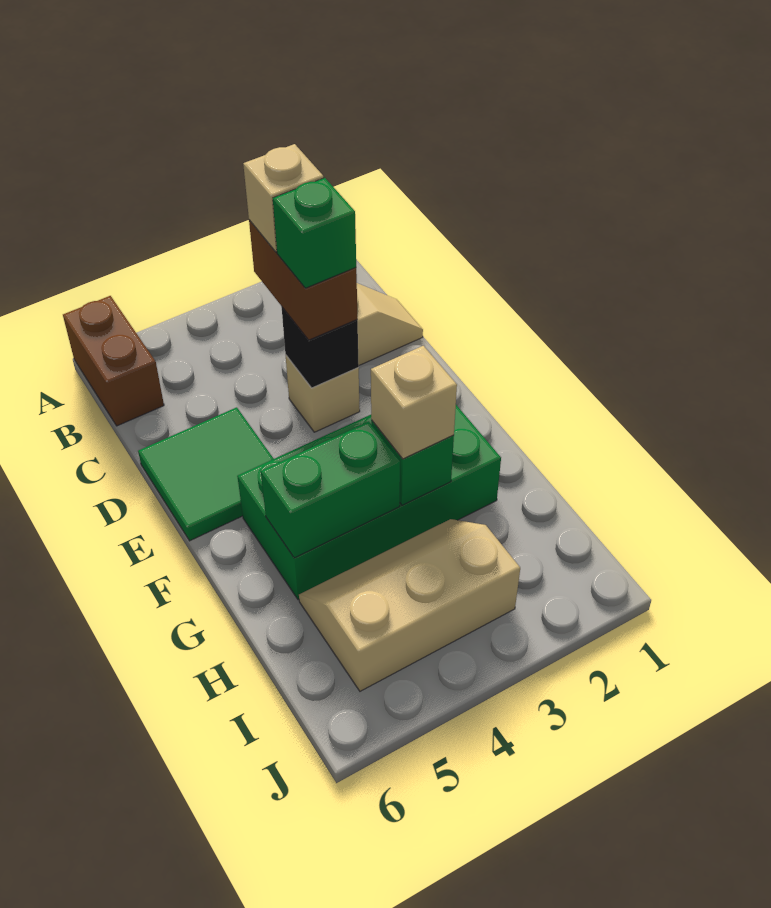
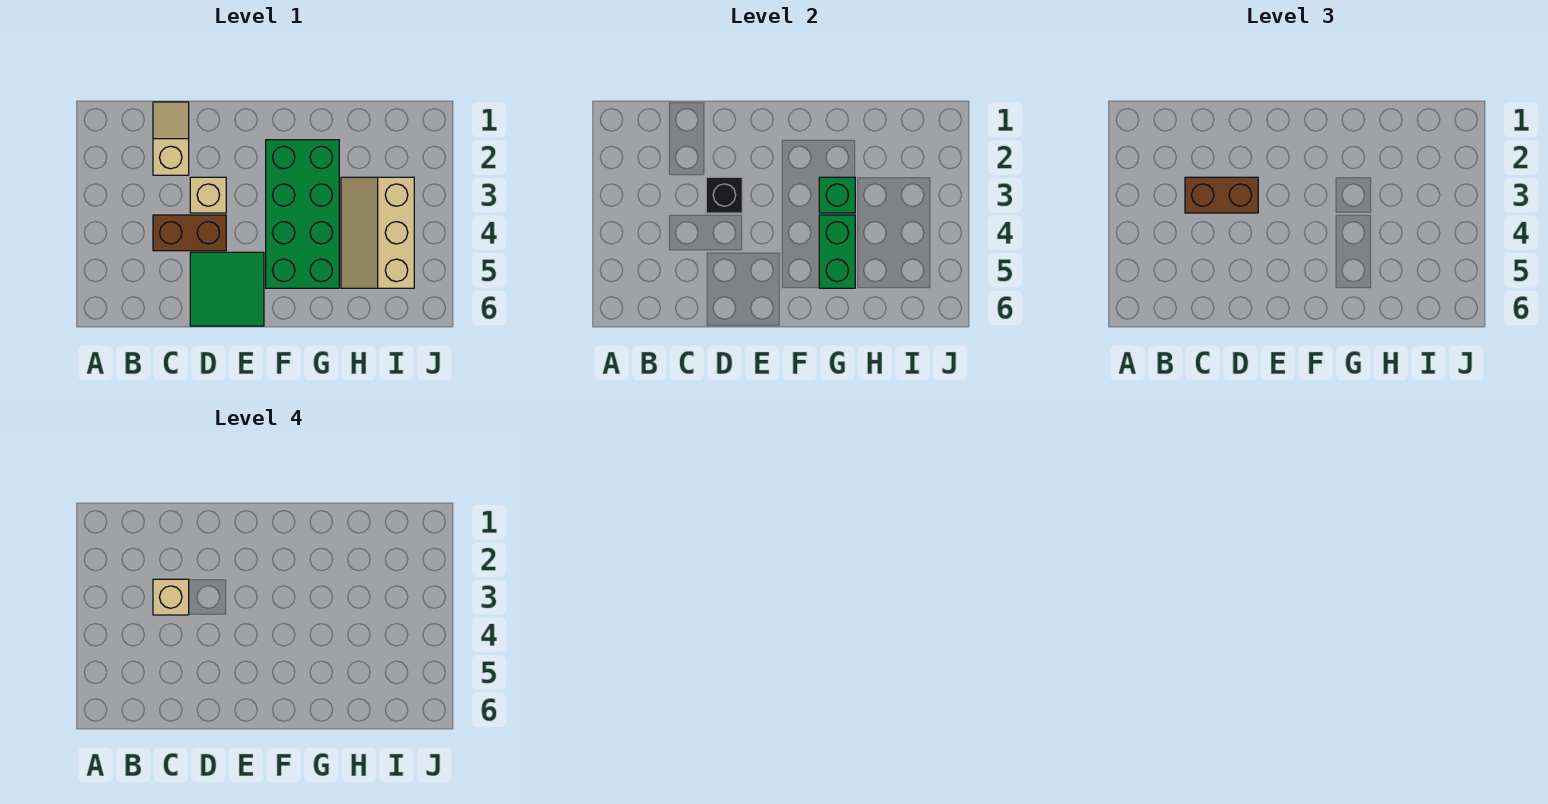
brown 1x2 brick [63,296,164,426] -> brown 1x2 brick moved to [153,215,226,251]
green 1x1 brick [273,178,356,288] -> none
tan 1x1 brick [371,346,457,459] -> none

